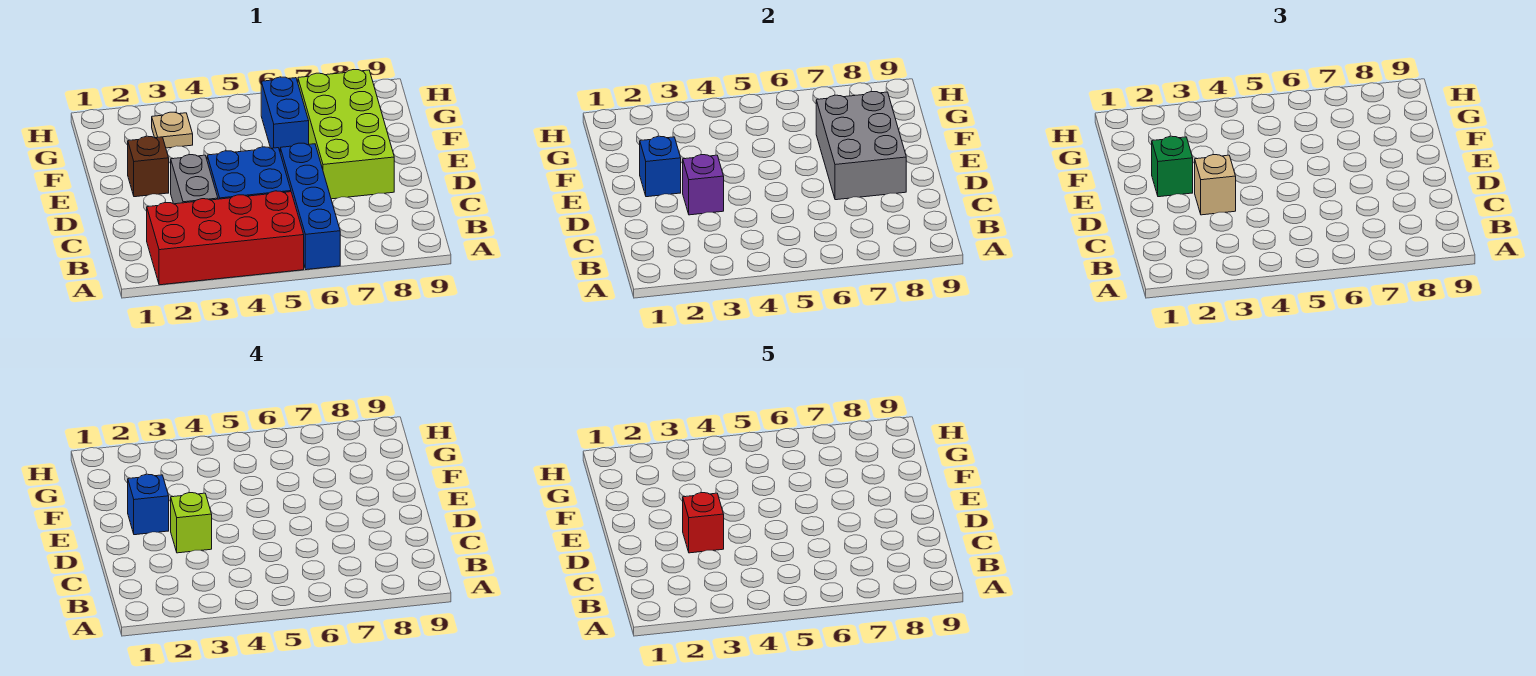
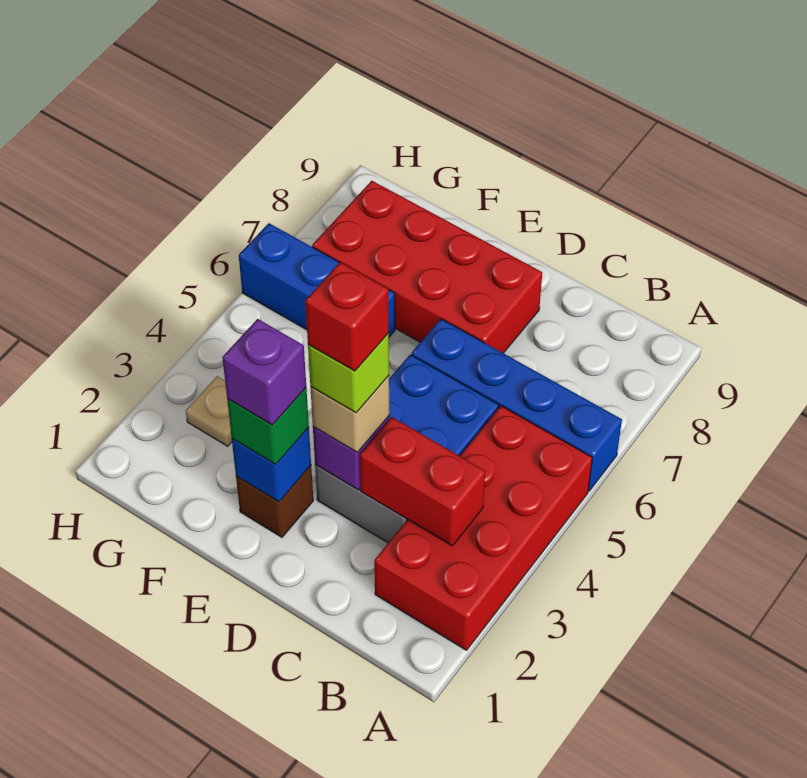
none -> red 1x2 brick [360,417,485,546]
lime 2x4 brick [298,70,394,199] -> red 2x4 brick [312,181,542,353]
grey 2x3 brick [816,91,906,200] -> none
blue 1x1 brick [128,474,169,535] -> purple 1x1 brick [222,319,306,425]
blue 1x2 brick [261,77,309,151] -> blue 1x3 brick [239,223,395,337]

